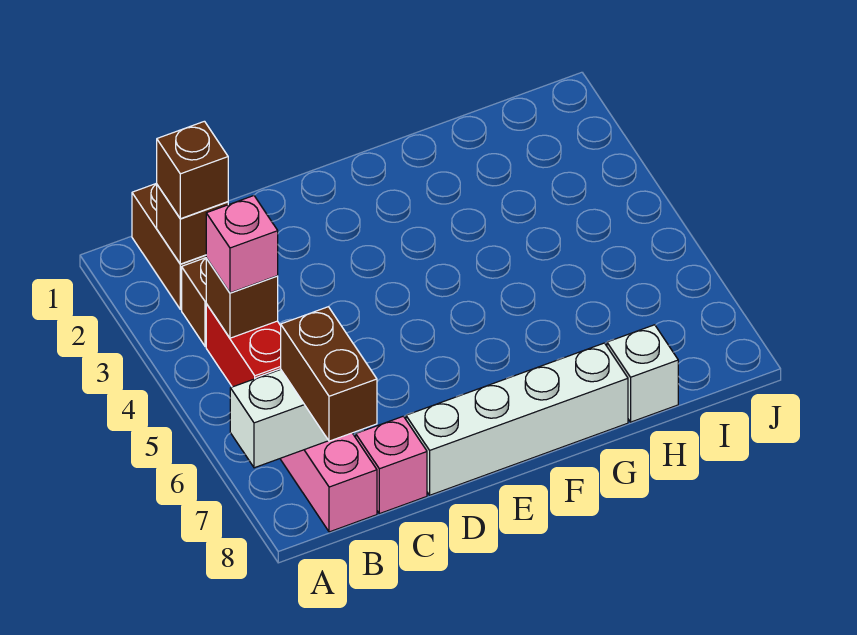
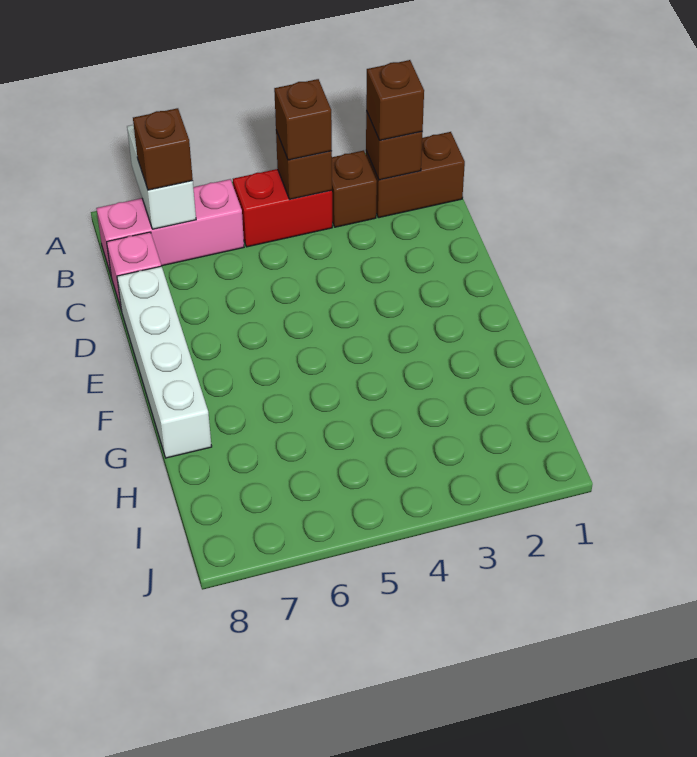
pink 1x1 brick [206,196,278,293] -> brown 1x1 brick [274,79,332,160]
brown 1x2 brick [281,307,377,441] -> brown 1x1 brick [133,108,193,190]
white 1x1 brick [607,325,678,422] -> none

